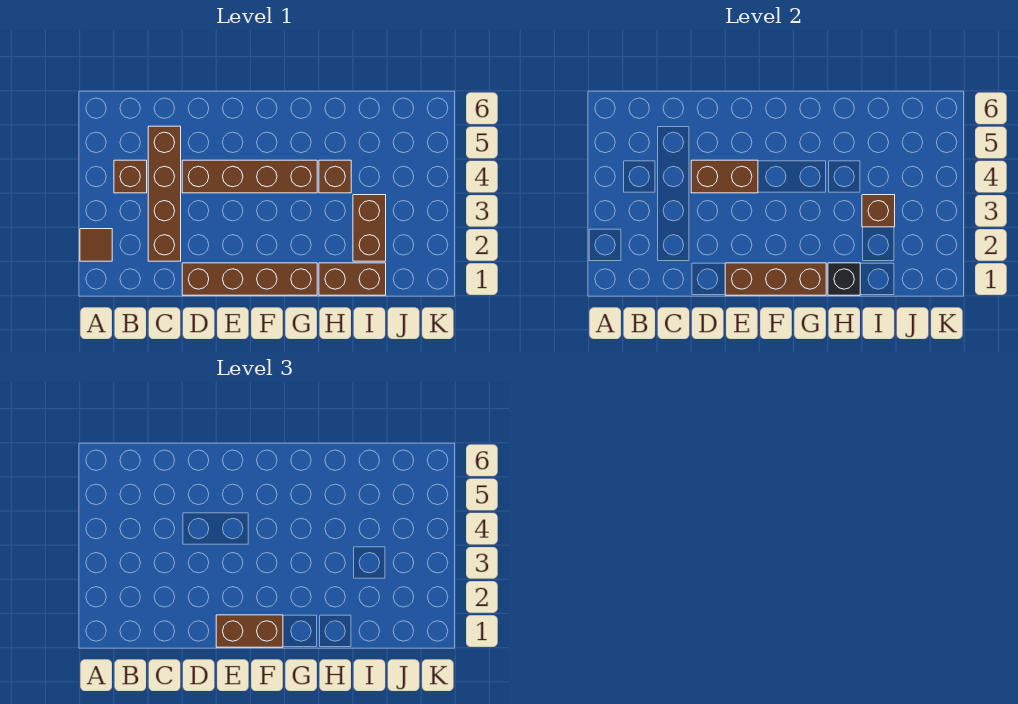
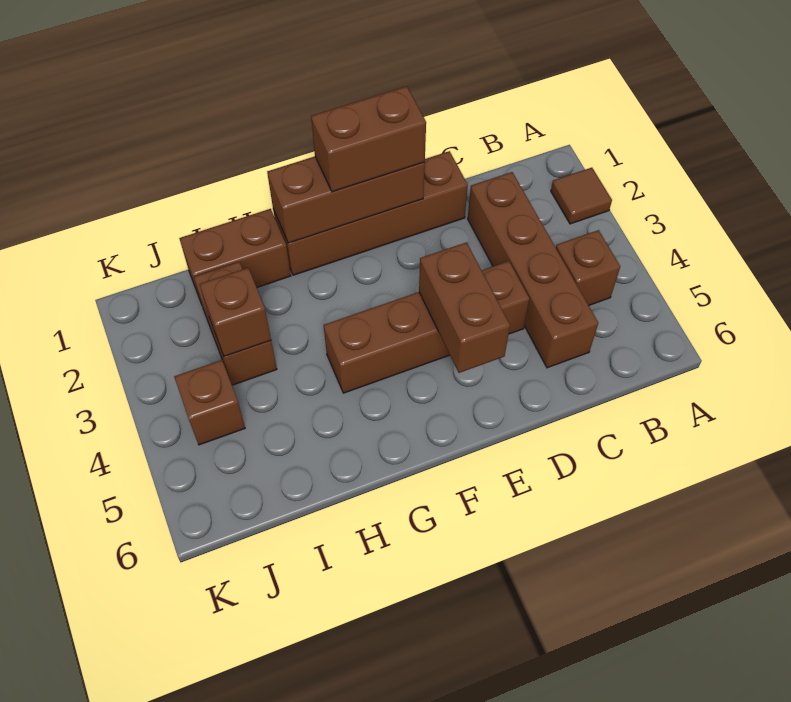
brown 1x2 brick [691,160,758,193] -> brown 1x2 brick turned to [419,242,510,373]
black 1x1 brick [828,263,860,295] -> none
brown 1x1 brick [319,160,351,193] -> brown 1x1 brick moved to [174,360,245,445]

